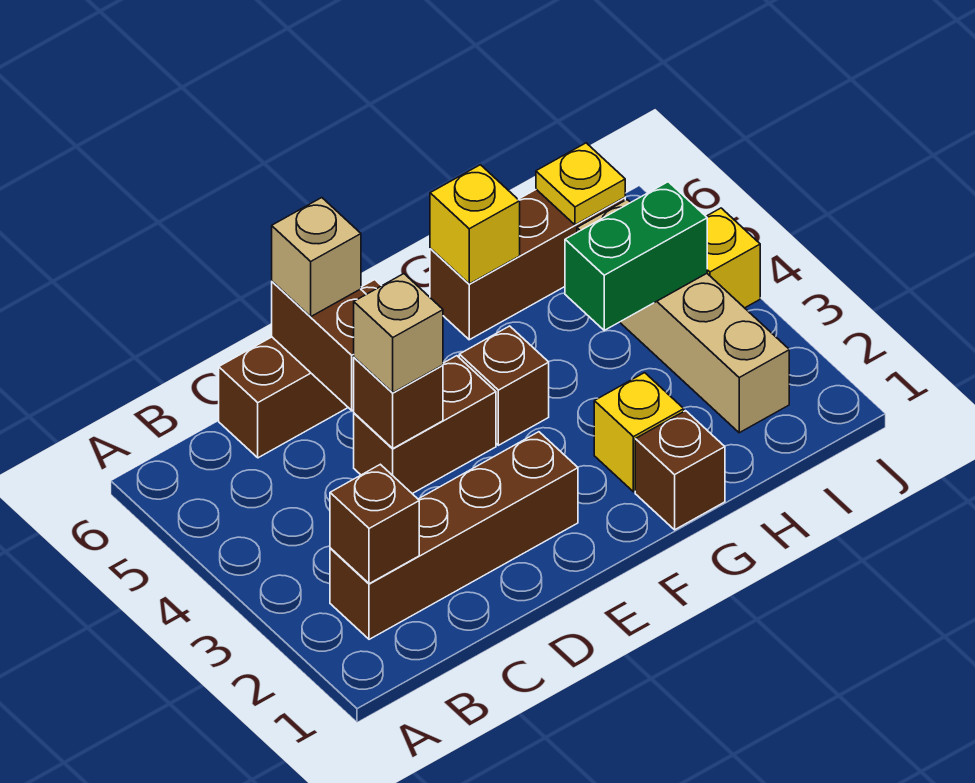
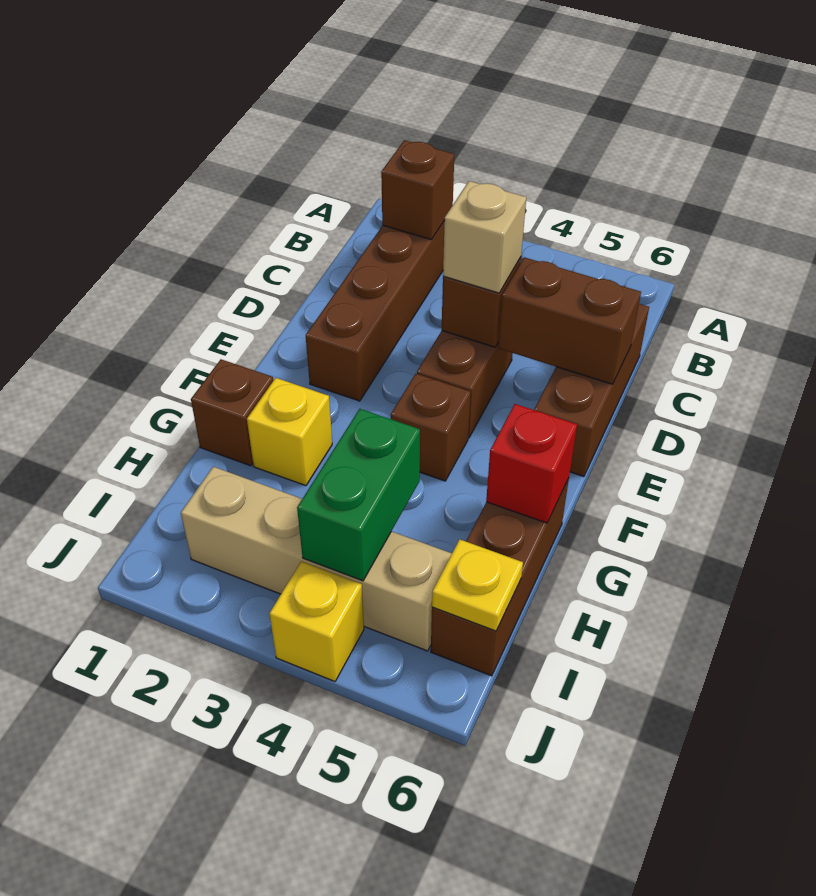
tan 1x1 brick [272,198,361,317] -> none
yellow 1x1 brick [430,165,520,284] -> red 1x1 brick [486,404,577,523]

